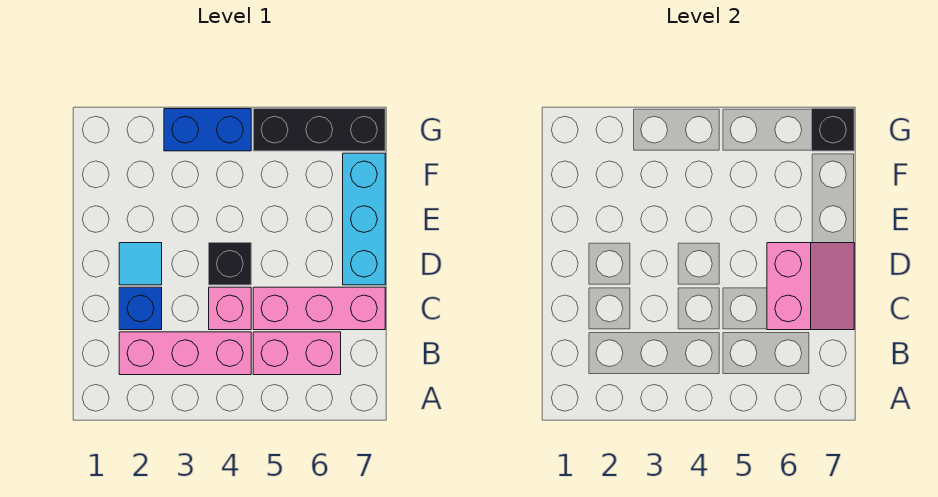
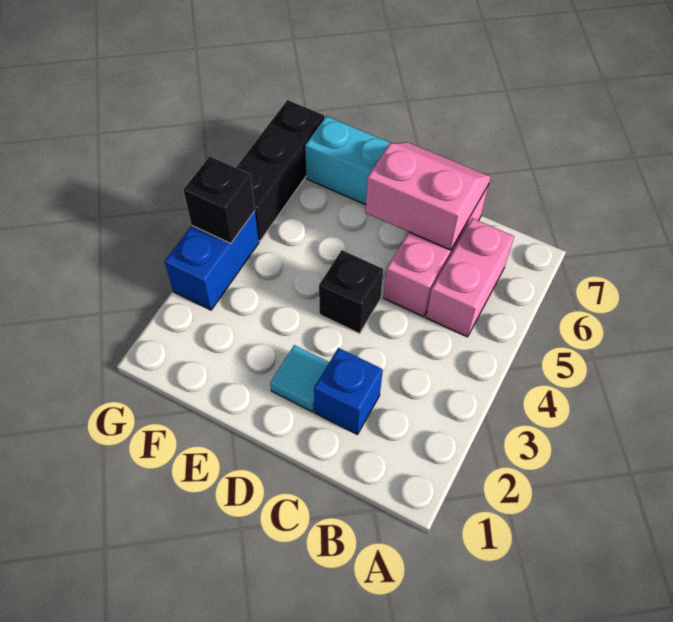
pink 1x3 brick [119,332,251,375] -> none
pink 1x1 brick [209,287,251,330] -> none
black 1x1 brick [812,109,854,151] -> black 1x1 brick moved to [183,156,255,243]

